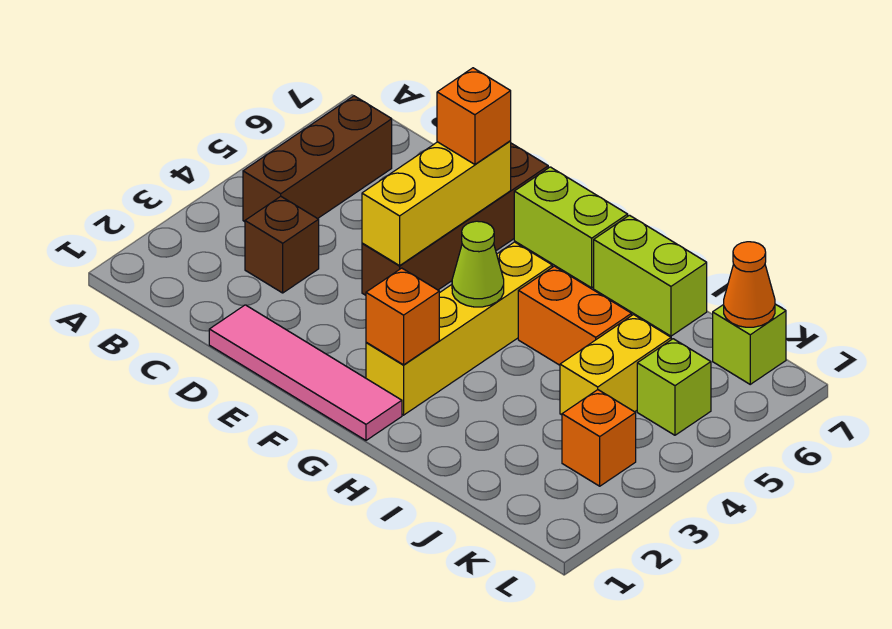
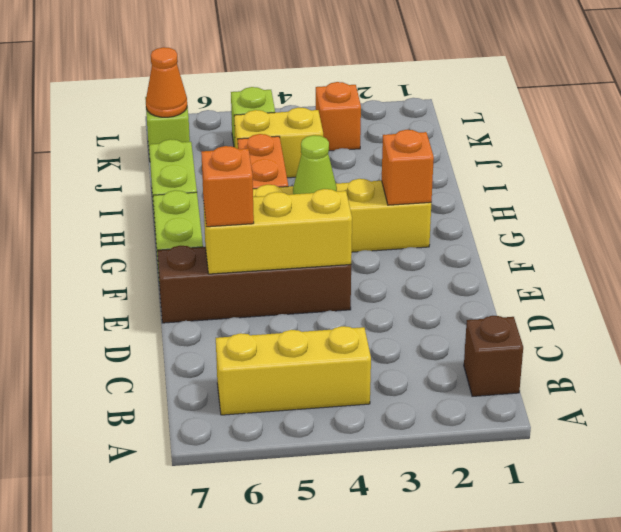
brown 1x3 brick [243,96,392,222] -> yellow 1x3 brick [216,326,371,415]
brown 1x1 brick [245,196,319,293] -> brown 1x1 brick moved to [464,316,523,396]
pink 1x4 tile [209,305,402,440] -> none

